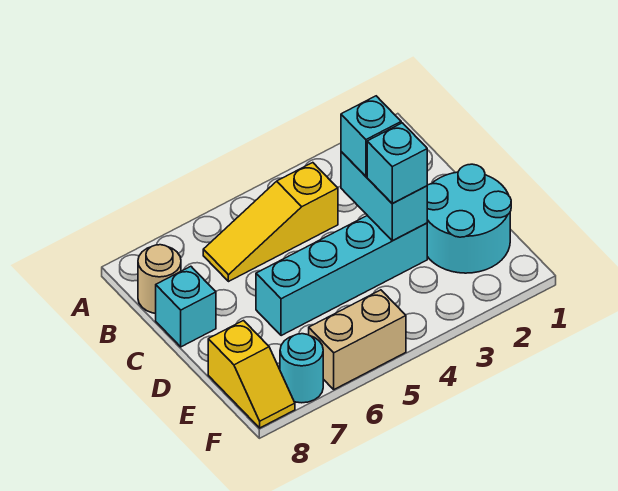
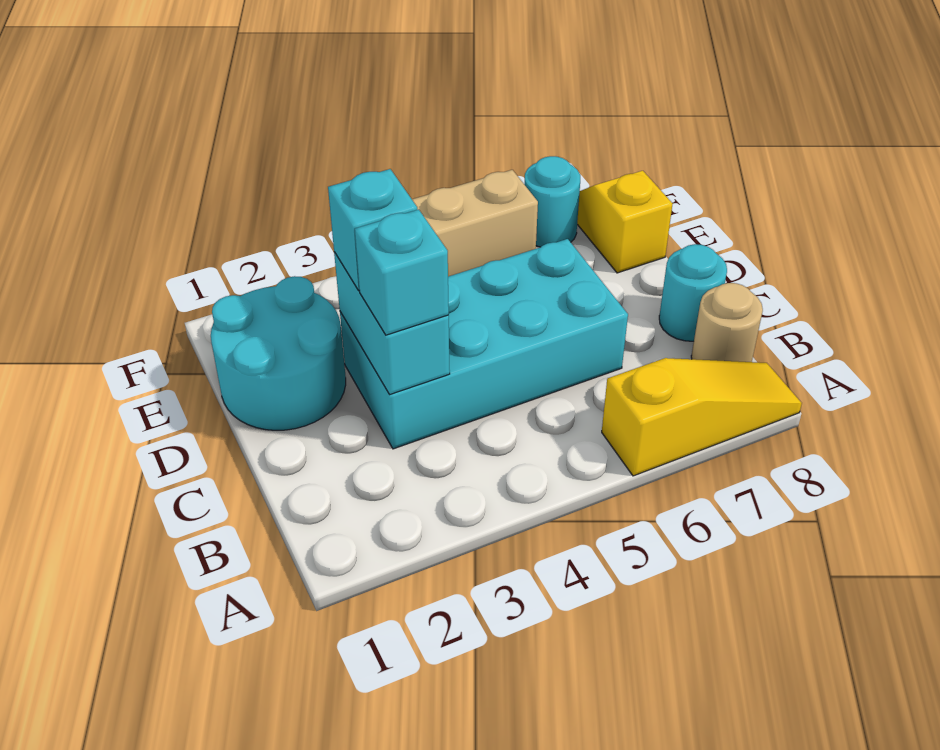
yellow 1x3 slope [203,163,338,282] -> yellow 1x3 slope moved to [602,358,802,476]
cyan 1x1 brick [156,266,216,347] -> cyan 1x1 round brick [659,244,727,341]
cyan 1x4 brick [256,216,427,336] -> cyan 2x4 brick [340,239,628,449]

